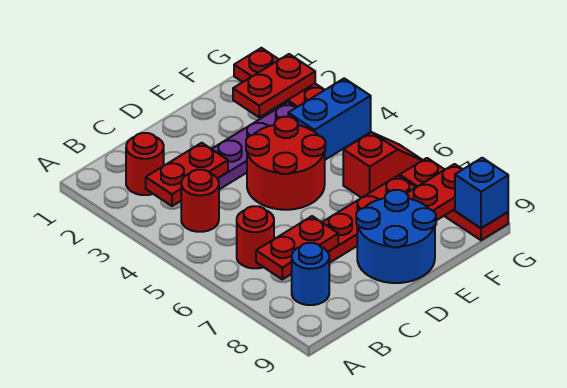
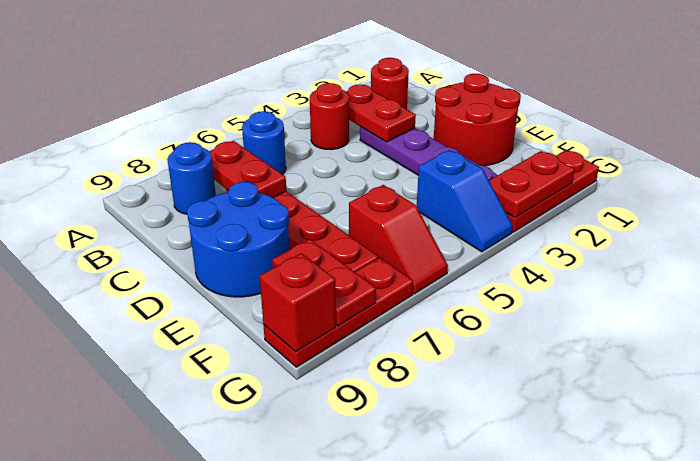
red 1x1 round brick [237,206,274,268] -> blue 1x1 round brick [242,111,286,174]
red 2x2 round brick [246,117,325,210] -> red 2x2 round brick moved to [434,74,521,166]
red 1x2 plate [233,54,315,117] -> red 1x2 plate turned to [489,151,575,218]
blue 1x2 brick [288,78,371,160] -> blue 1x2 slope [417,150,513,252]
blue 1x1 brick [455,158,508,228] -> red 1x1 brick [260,253,336,352]

